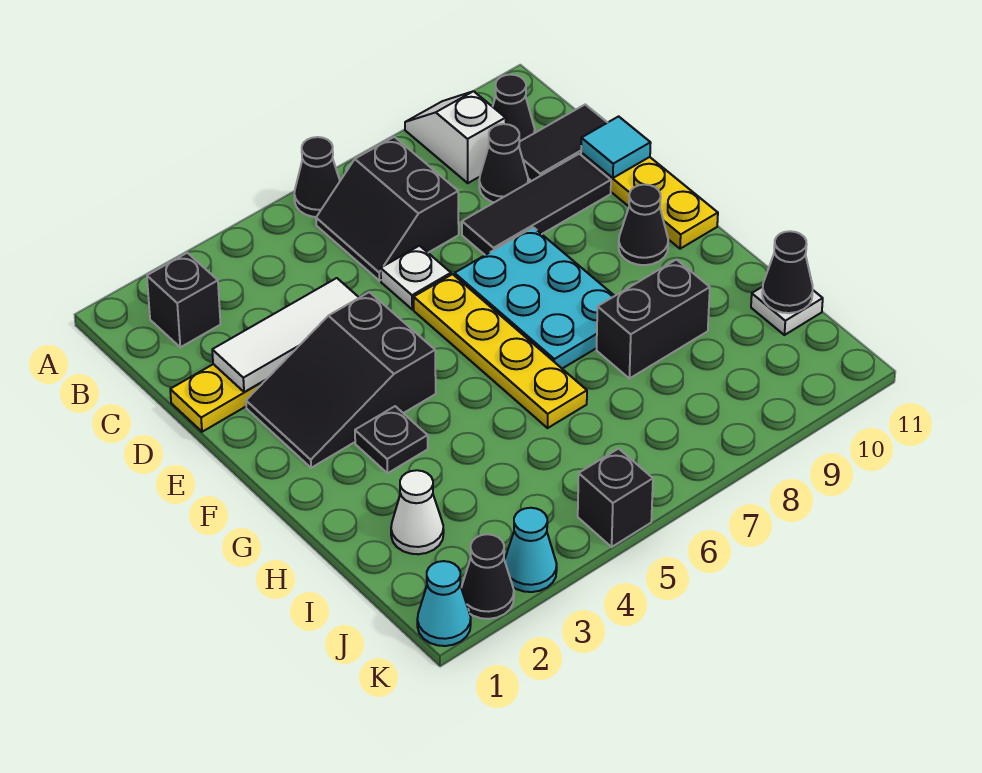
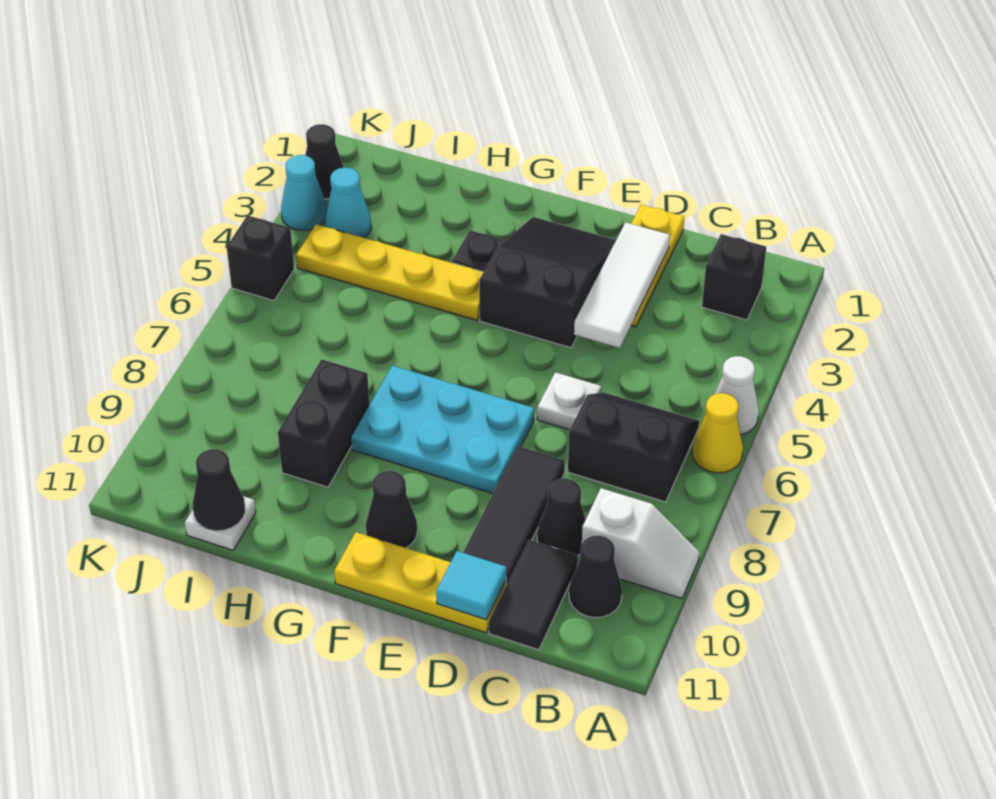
black 1x1 cone [294,137,340,217] -> yellow 1x1 cone [692,393,743,473]
yellow 1x4 plate [414,274,587,428] -> yellow 1x4 plate moved to [296,224,483,320]
white 1x1 cone [391,470,444,554] -> white 1x1 cone moved to [715,356,759,435]
cyan 1x1 cone [417,561,471,646] -> cyan 1x1 cone moved to [325,168,371,238]

